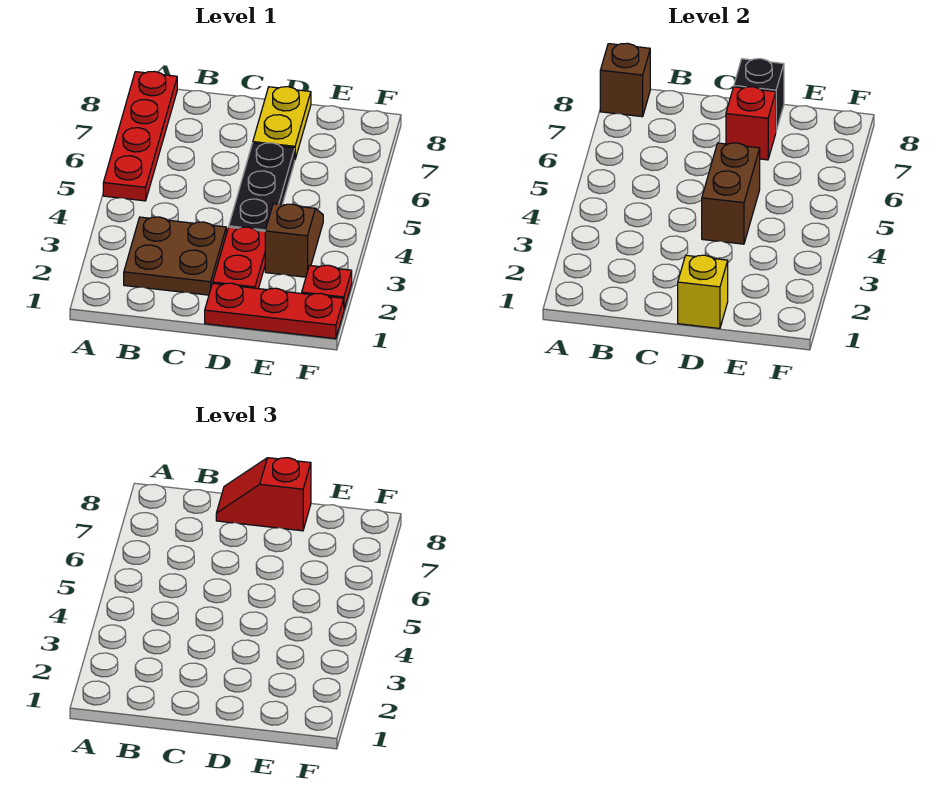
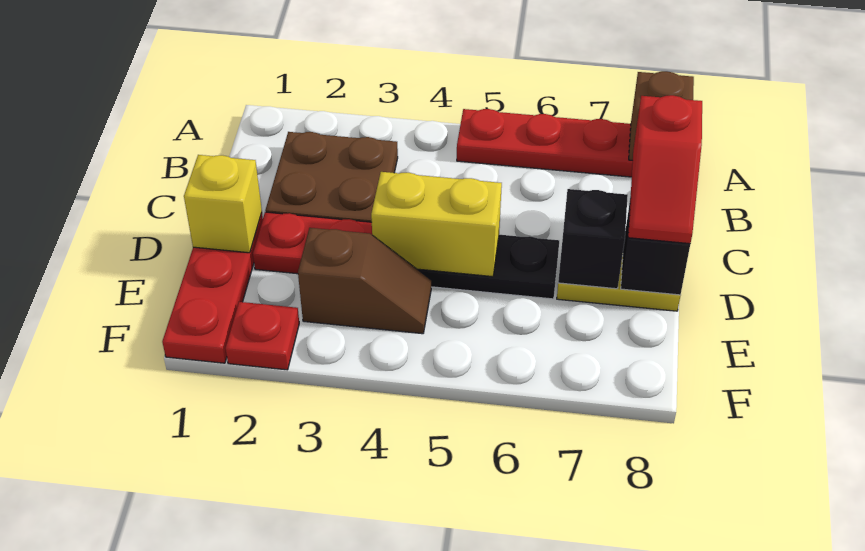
red 1x2 slope [216,458,311,531] -> red 1x2 slope turned to [628,95,702,244]
brown 1x2 brick [702,143,760,244] -> yellow 1x2 brick [371,172,502,277]
red 1x1 brick [726,87,776,160] -> black 1x1 brick [558,189,628,289]

